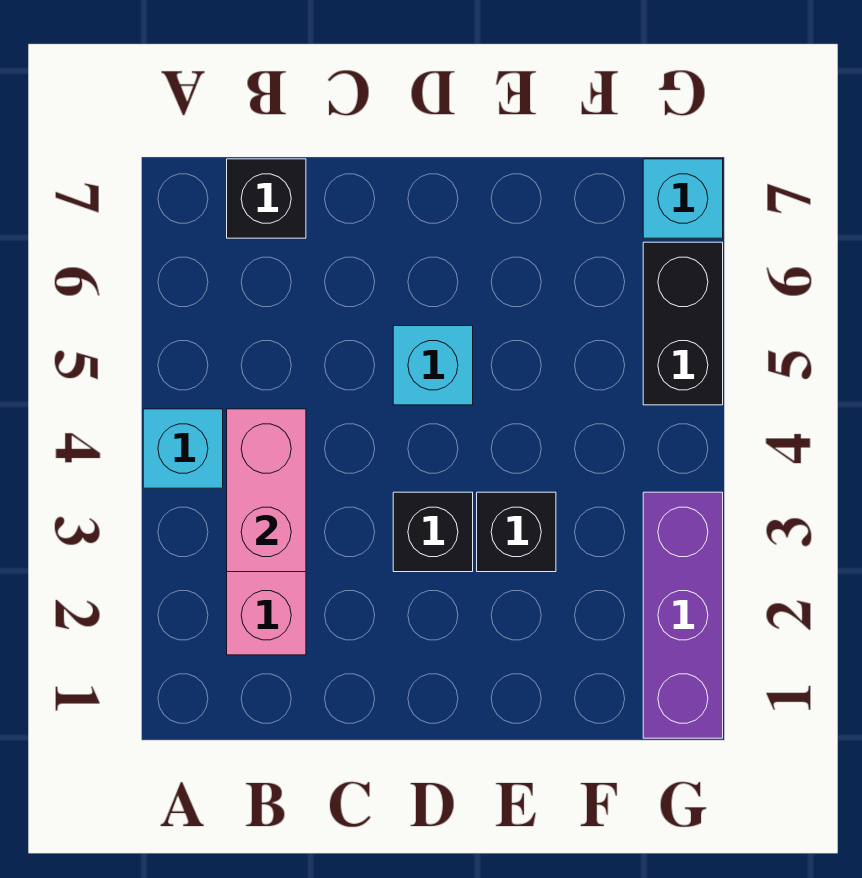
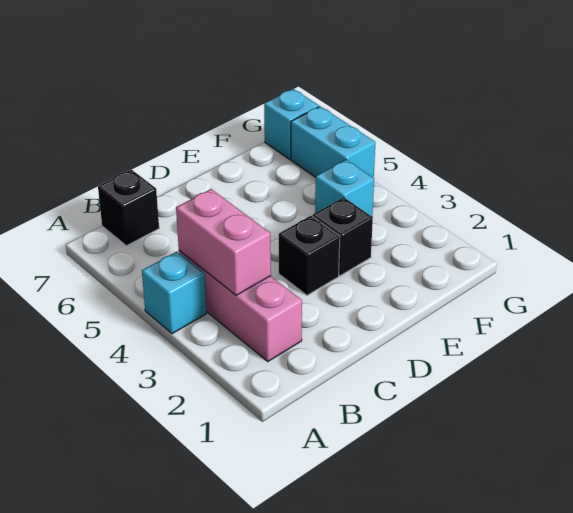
cyan 1x1 brick [393,326,473,405] -> cyan 1x1 brick moved to [315,160,374,216]
purple 1x3 brick [643,492,723,738] -> none
black 1x2 brick [643,242,723,405] -> cyan 1x2 brick [291,106,375,178]

